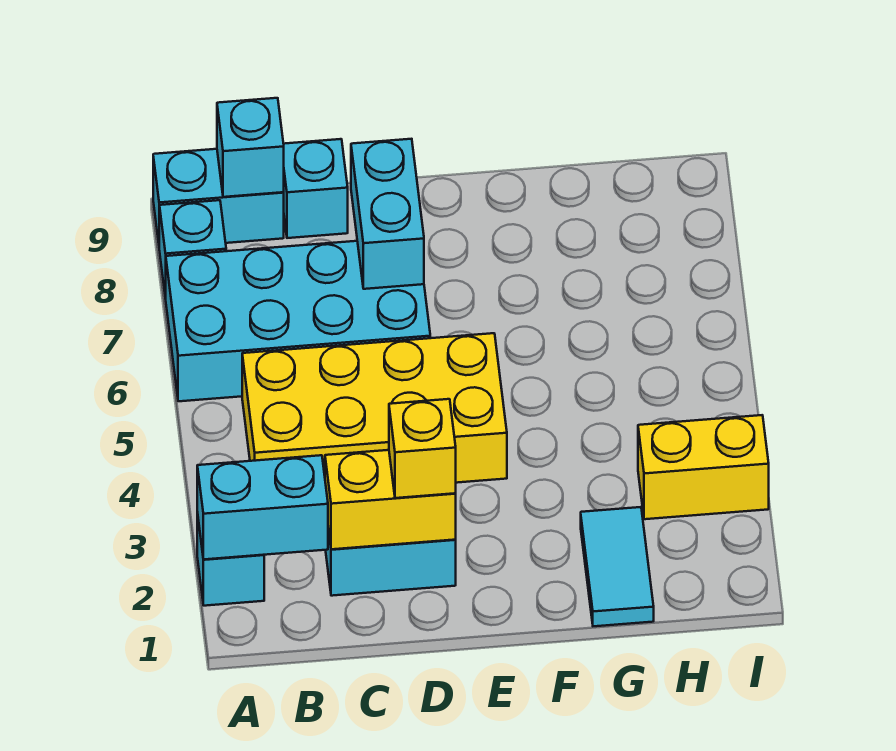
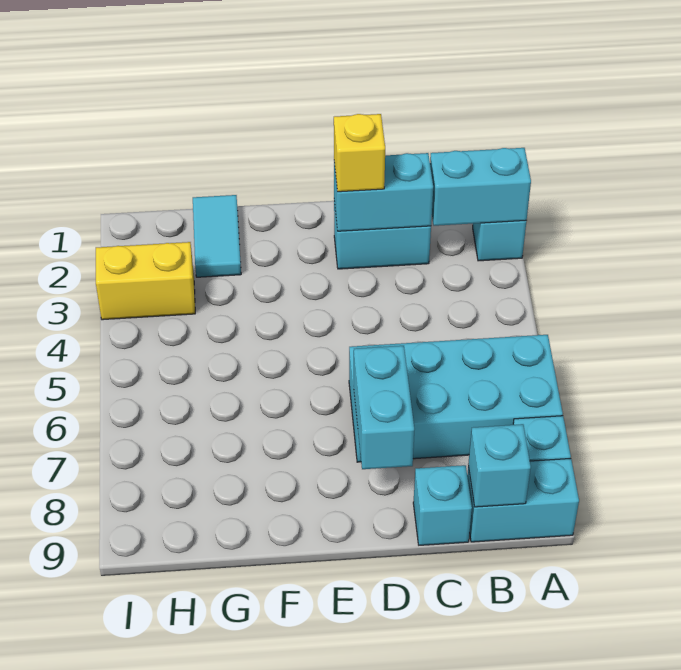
yellow 2x4 brick [242,333,507,483] -> none
yellow 1x2 brick [325,450,456,549] -> cyan 1x2 brick [334,153,433,231]

